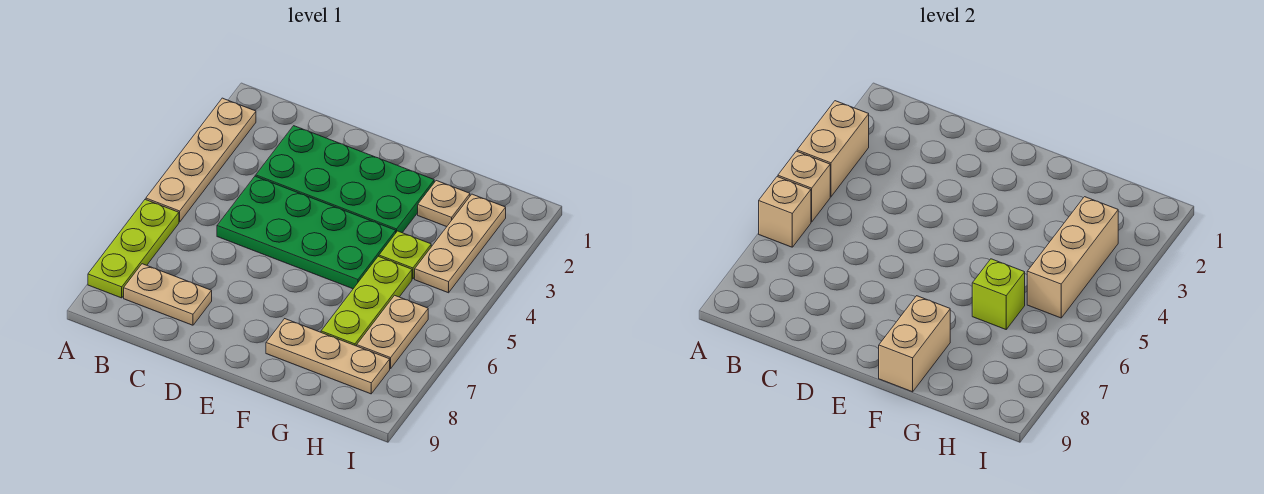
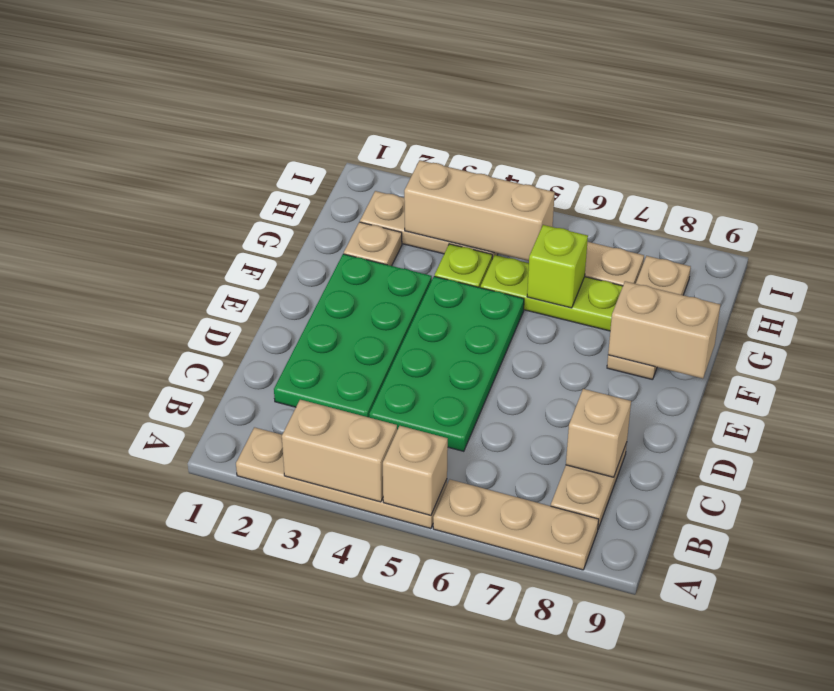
lime 1x3 plate [88,200,179,298] -> tan 1x3 plate [433,480,599,570]
tan 1x1 brick [759,177,811,247] -> tan 1x1 brick moved to [566,389,631,477]

